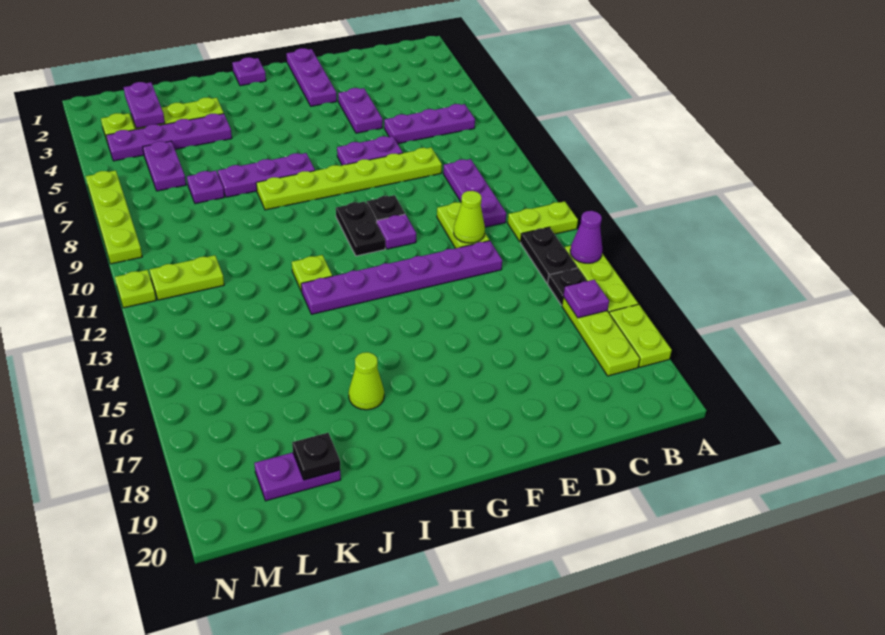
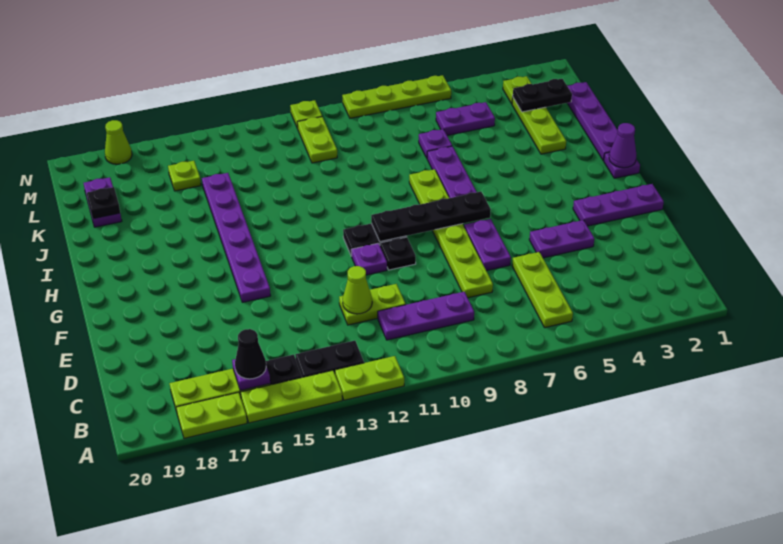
lime 1x2 plate [508,201,578,242] -> lime 1x2 plate turned to [335,356,404,400]
purple 1x1 cone [570,211,602,263] -> purple 1x1 cone moved to [609,123,636,168]
purple 1x3 plate [384,104,475,144] -> lime 1x3 plate [512,252,573,328]
none -> black 1x1 cone [235,329,266,379]
purple 1x6 plate [301,241,502,314] -> purple 1x6 plate moved to [202,173,271,302]
none -> black 1x4 plate [371,192,491,242]
lime 1x1 plate [292,255,332,292] -> lime 1x1 plate moved to [168,161,201,191]
lime 1x1 cone [349,352,384,410] -> lime 1x1 cone moved to [105,120,132,164]
purple 1x4 plate [106,114,232,161] -> purple 1x4 plate moved to [567,82,618,161]
purple 1x2 plate [124,82,165,128] -> black 1x2 plate [513,79,572,112]

